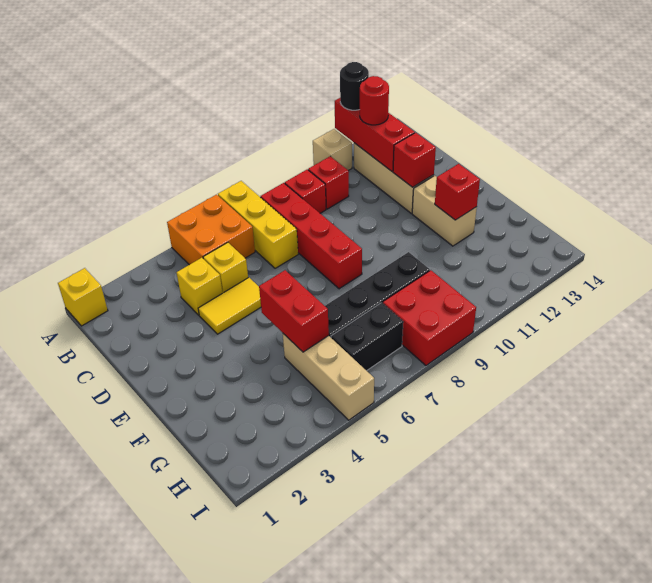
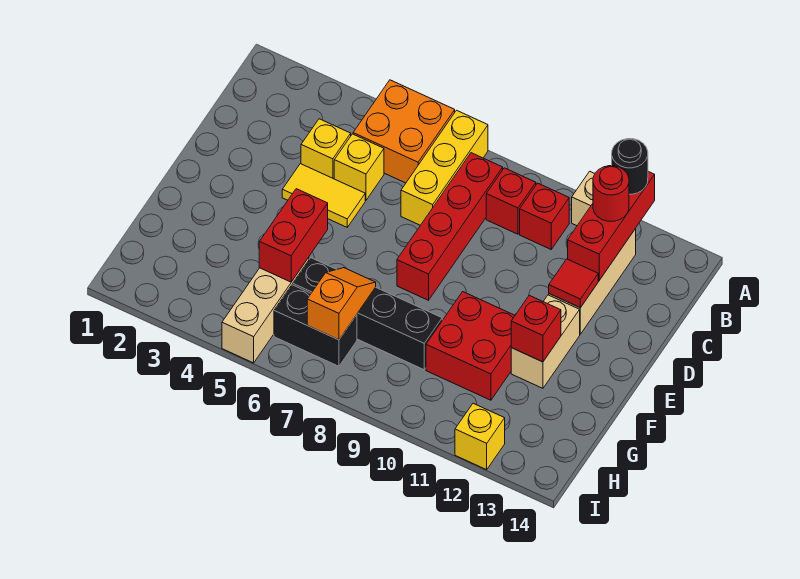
yellow 1x1 brick [58,268,108,326] -> yellow 1x1 brick moved to [455,403,505,470]
red 1x1 brick [393,133,436,187] -> red 1x1 tile [549,259,598,308]
none -> orange 1x2 slope [307,268,376,340]
red 2x2 brick [383,270,476,365] -> red 2x2 brick moved to [426,292,515,400]

